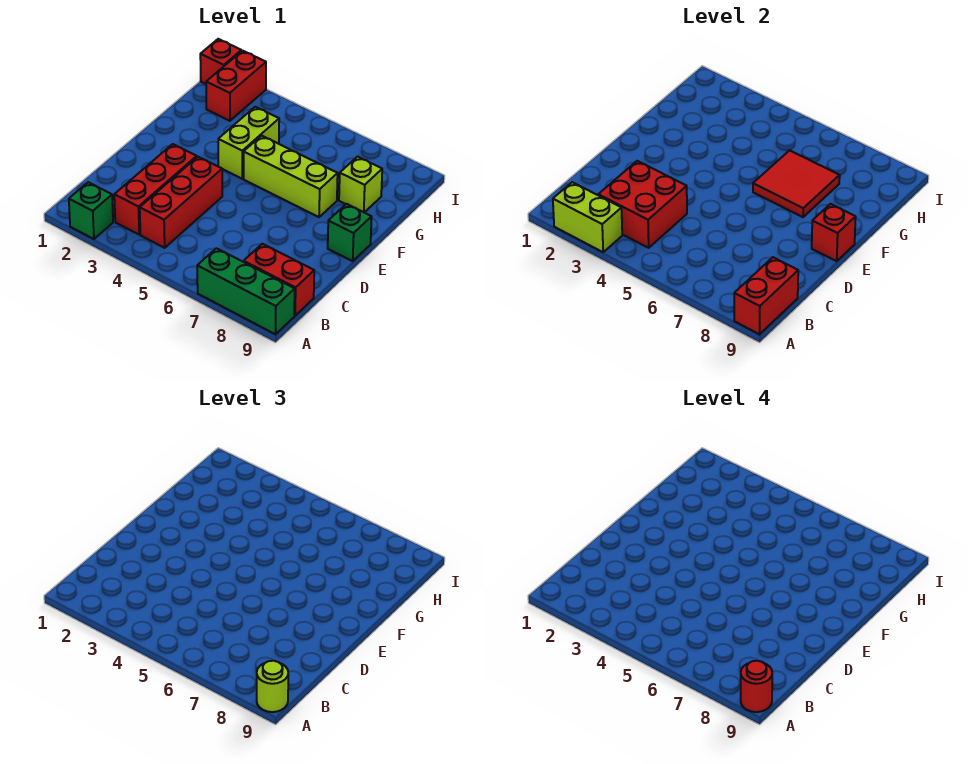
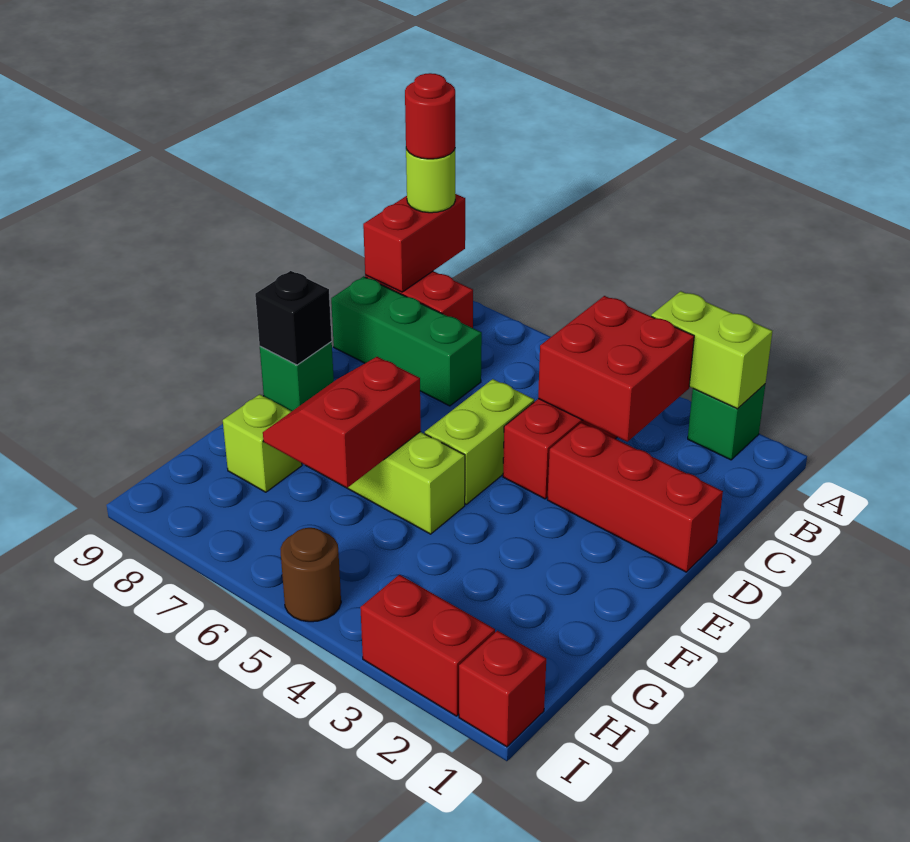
green 1x3 brick [197,248,295,334] -> green 1x3 brick moved to [331,276,482,406]
red 1x3 brick [114,144,197,234] -> red 1x3 brick turned to [547,422,723,572]
red 1x1 brick [812,204,856,261] -> black 1x1 brick [255,271,332,365]
lime 1x2 brick [218,107,279,179] -> lime 1x2 brick moved to [425,379,534,504]
red 2x2 tile [753,150,840,217] -> red 2x2 slope [263,357,421,488]
red 1x2 brick [206,51,266,121] -> red 1x2 brick turned to [360,575,495,716]
none -> brown 1x1 round brick [280,528,341,622]

